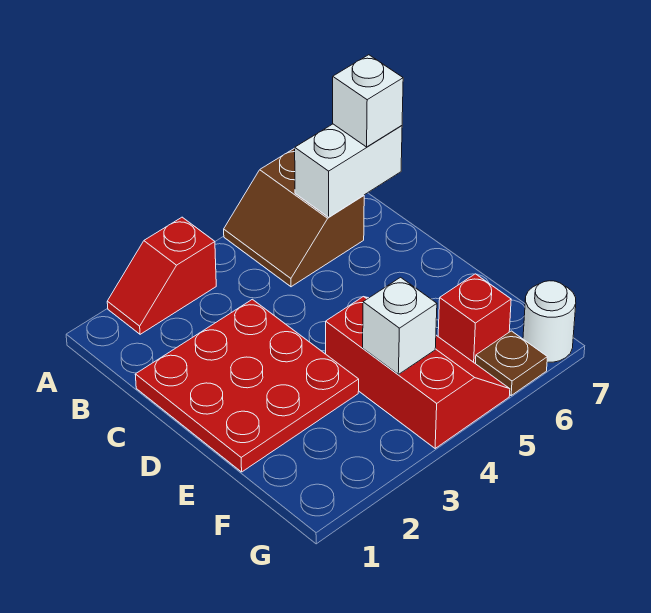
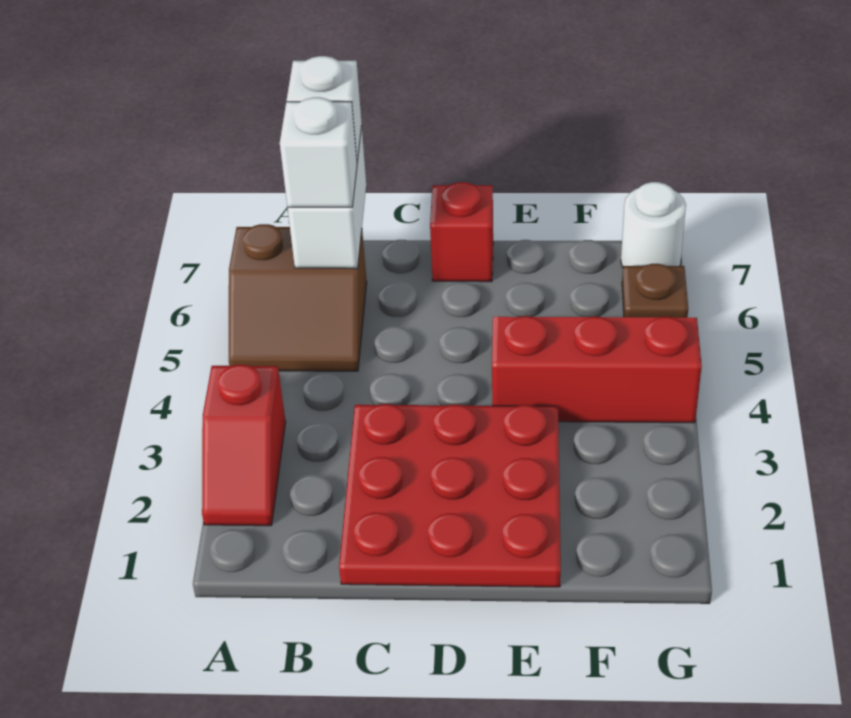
white 1x1 brick [363,277,437,374] -> white 1x1 brick moved to [280,97,357,207]
red 1x1 brick [438,274,511,363] -> red 1x1 brick moved to [430,182,493,282]

